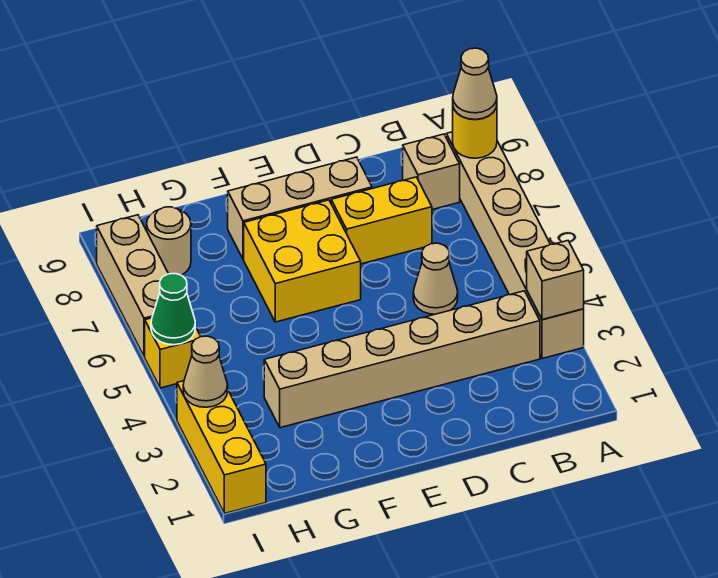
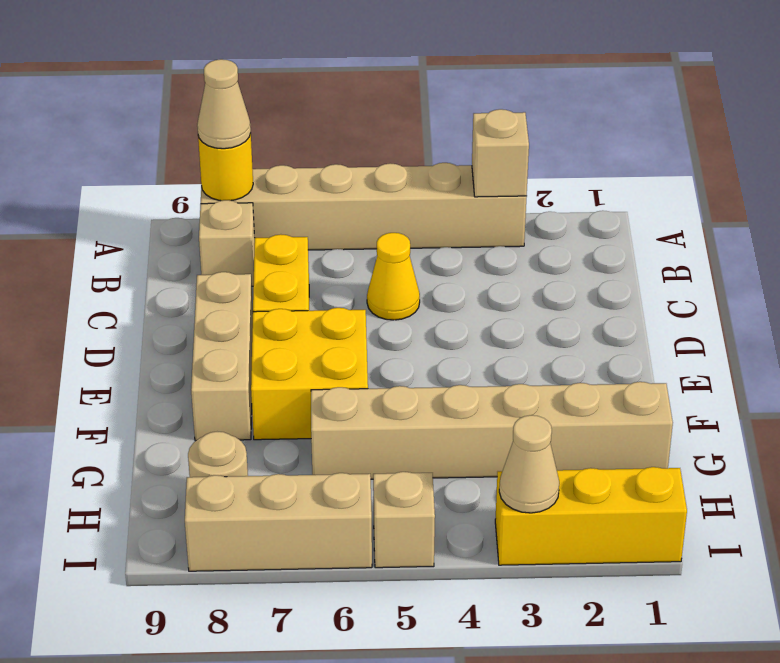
tan 1x6 brick [264,291,540,428] -> tan 1x6 brick turned to [311,382,673,479]
tan 1x1 cone [413,243,458,314] -> yellow 1x1 cone [367,233,420,320]
yellow 1x1 brick [145,318,201,388] -> tan 1x1 brick [373,472,435,568]
green 1x1 cone [151,274,195,345] -> none

